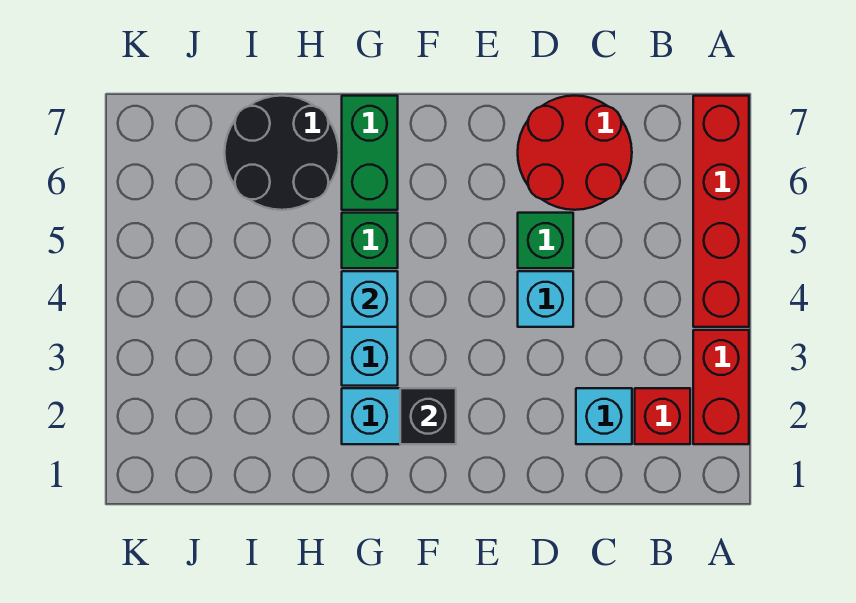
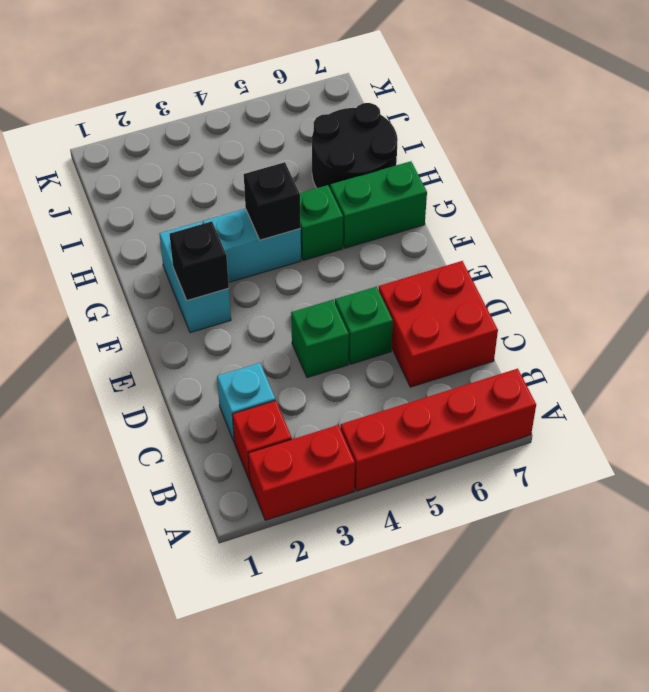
red 2x2 round brick [518,96,632,210] -> red 2x2 brick [379,261,498,387]
cyan 1x1 brick [518,271,573,327] -> green 1x1 brick [291,300,349,378]
cyan 1x1 brick [342,271,398,327] -> black 1x1 brick [244,162,301,240]

